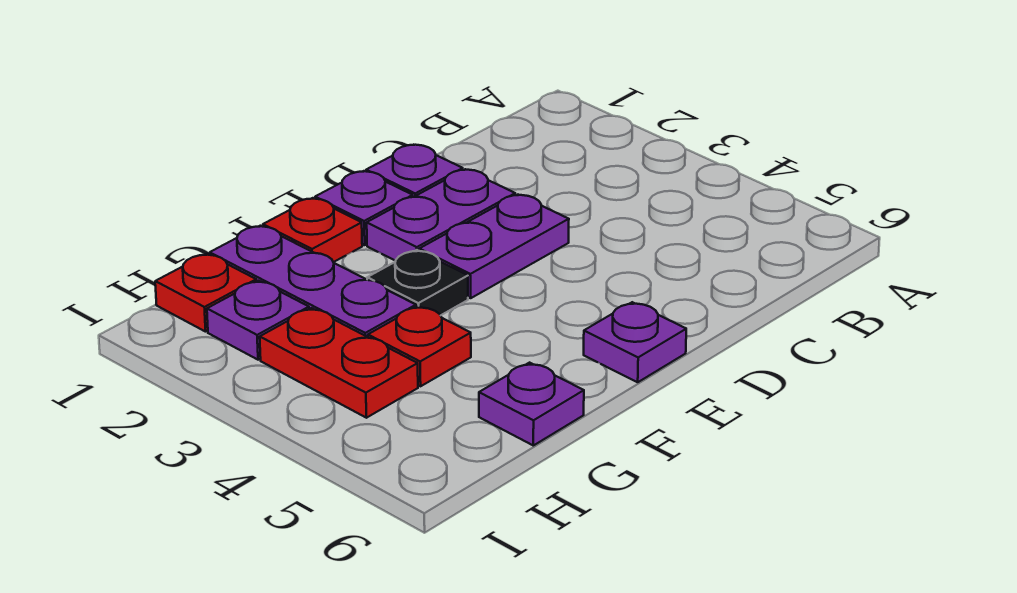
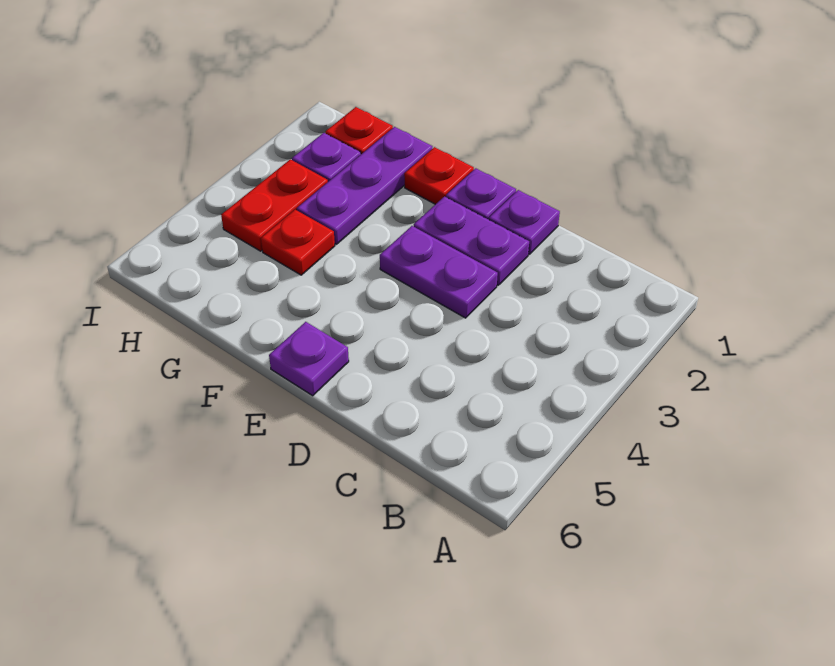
black 1x1 plate [367,250,468,315] -> none
purple 1x1 plate [479,363,584,445] -> none

